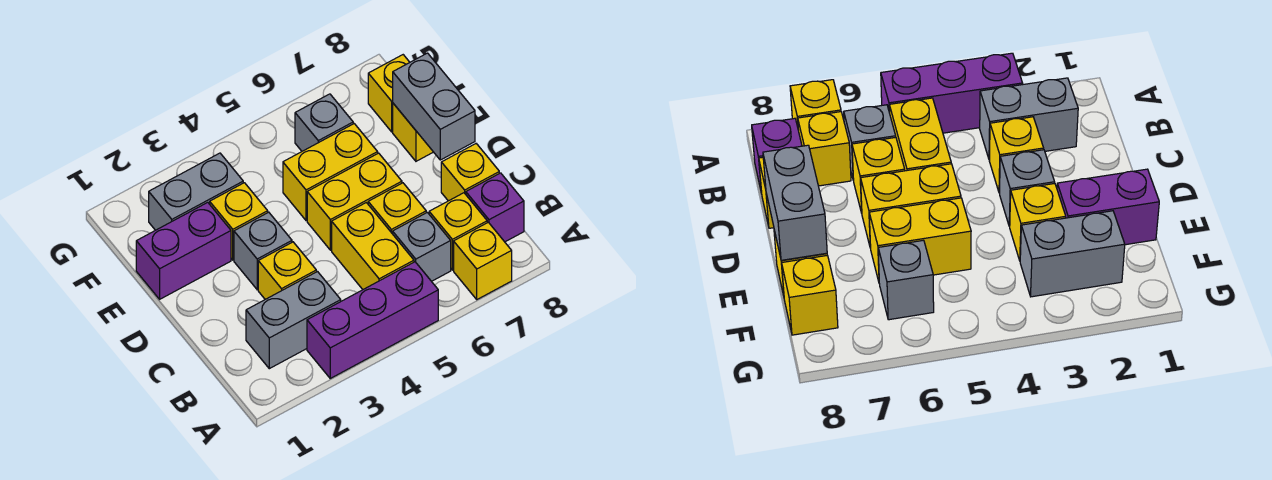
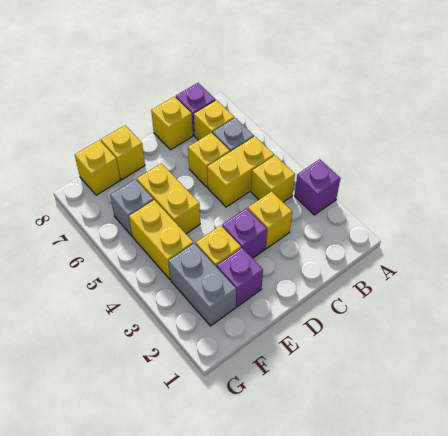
purple 1x3 brick [307,262,438,378] -> purple 1x1 brick [295,159,340,215]
yellow 1x1 brick [454,222,512,299] -> yellow 1x1 brick moved to [251,156,295,202]
grey 1x2 brick [246,272,341,369] -> none
grey 1x1 brick [234,212,292,290] -> purple 1x1 brick [222,208,267,258]
yellow 1x2 brick [307,153,402,250] -> yellow 1x2 brick moved to [129,200,193,279]
grey 1x2 brick [393,53,475,160] -> none
purple 1x2 brick [136,202,231,299] -> purple 1x1 brick [217,248,263,307]

